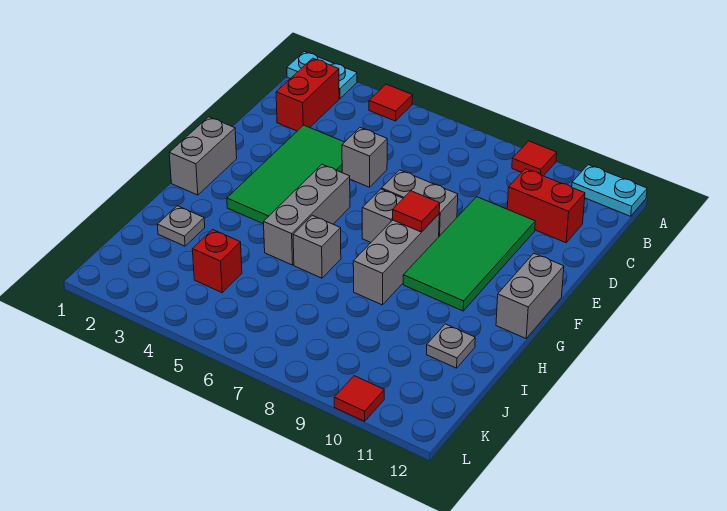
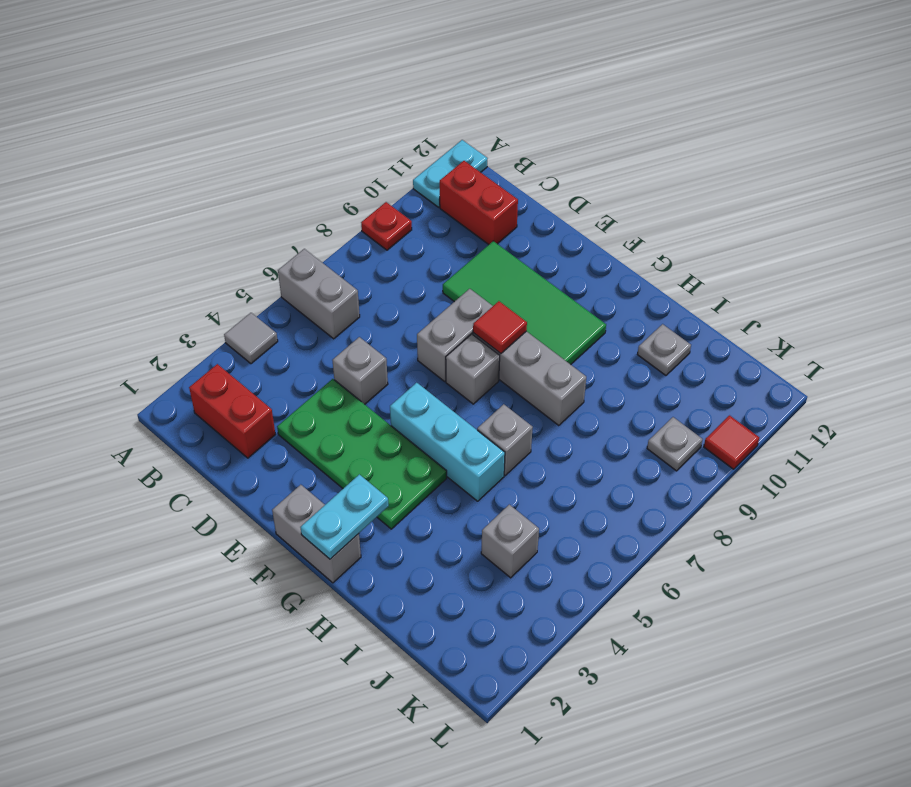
cyan 1x2 plate [287,52,357,99] -> cyan 1x2 plate moved to [300,474,389,559]
red 1x1 tile [369,84,413,121] -> grey 1x1 tile [224,313,278,364]
red 1x1 tile [512,141,557,176] -> red 1x1 plate [361,202,412,250]
red 1x2 brick [507,169,585,243] -> red 1x2 brick turned to [440,161,518,245]
green 2x4 tile [227,125,344,224] -> green 2x4 plate [277,379,447,529]
grey 1x3 brick [264,164,350,265] -> cyan 1x3 brick [390,383,505,501]
grey 1x2 brick [496,254,564,338] -> grey 1x2 brick moved to [278,249,360,339]
grey 1x1 plate [157,206,205,246] -> grey 1x1 plate moved to [647,417,703,471]
red 1x1 brick [192,230,242,293] -> grey 1x1 brick [481,505,539,578]

